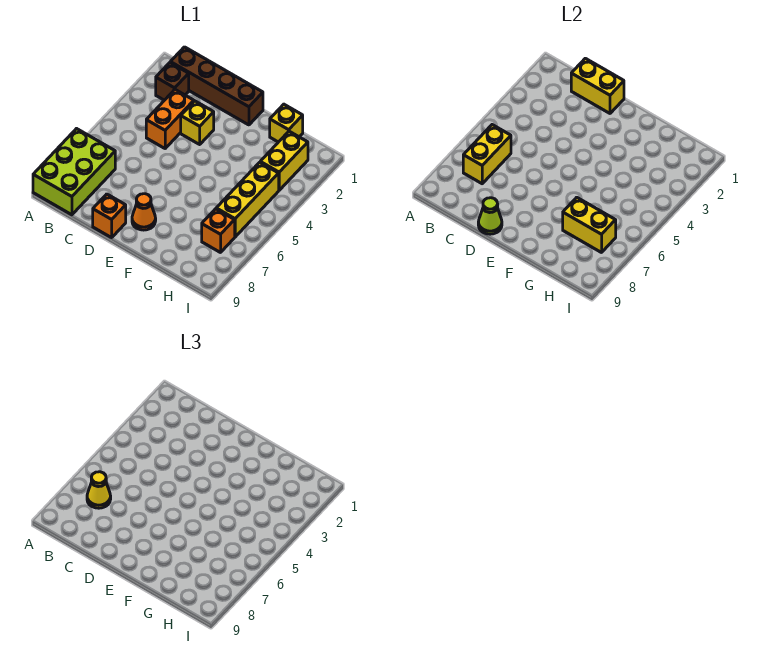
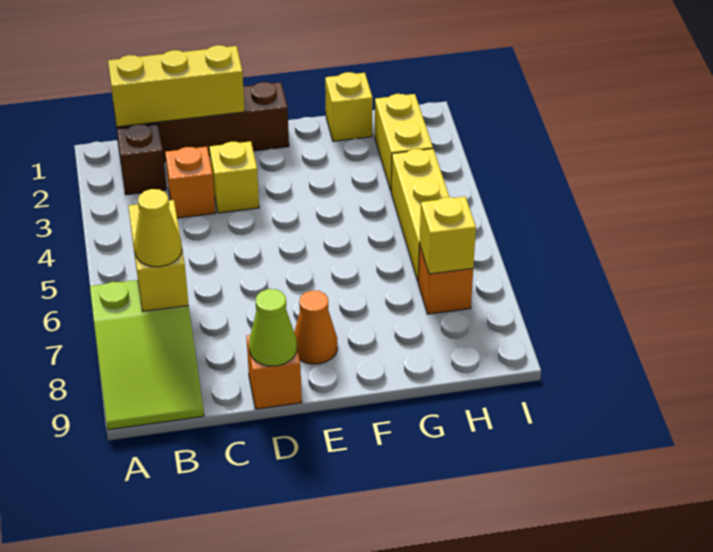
lime 2x3 brick [33,129,115,215] -> lime 2x3 slope [90,280,204,430]
yellow 1x2 brick [571,58,624,113] -> yellow 1x3 brick [108,45,245,127]
orange 1x2 brick [146,90,194,148] -> orange 1x1 brick [165,147,215,218]
yellow 1x2 brick [563,197,616,253] -> yellow 1x1 brick [420,197,476,274]

